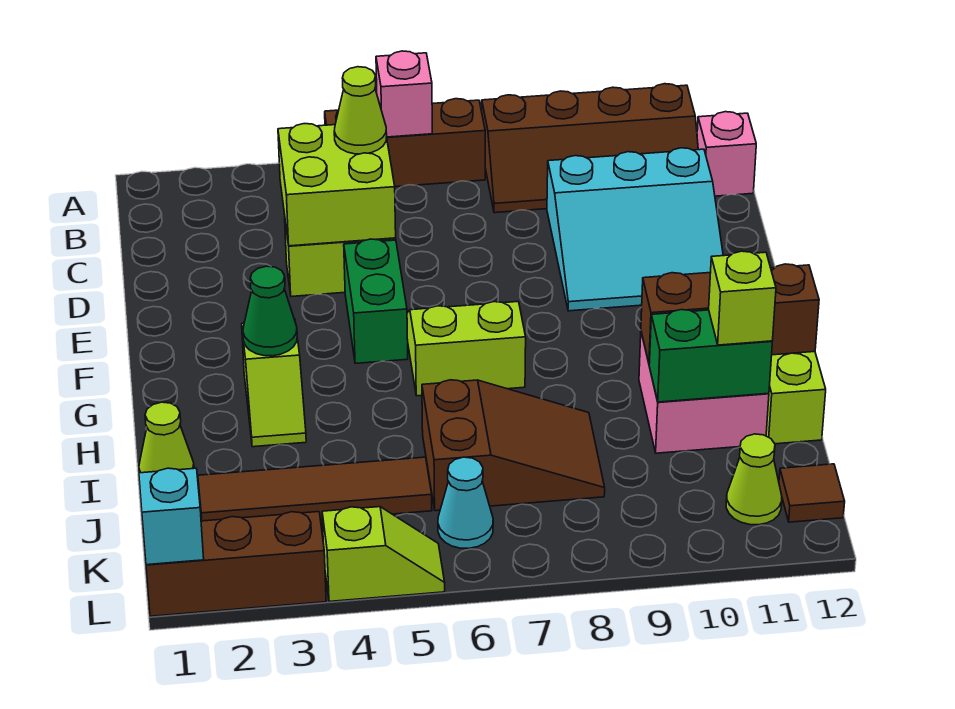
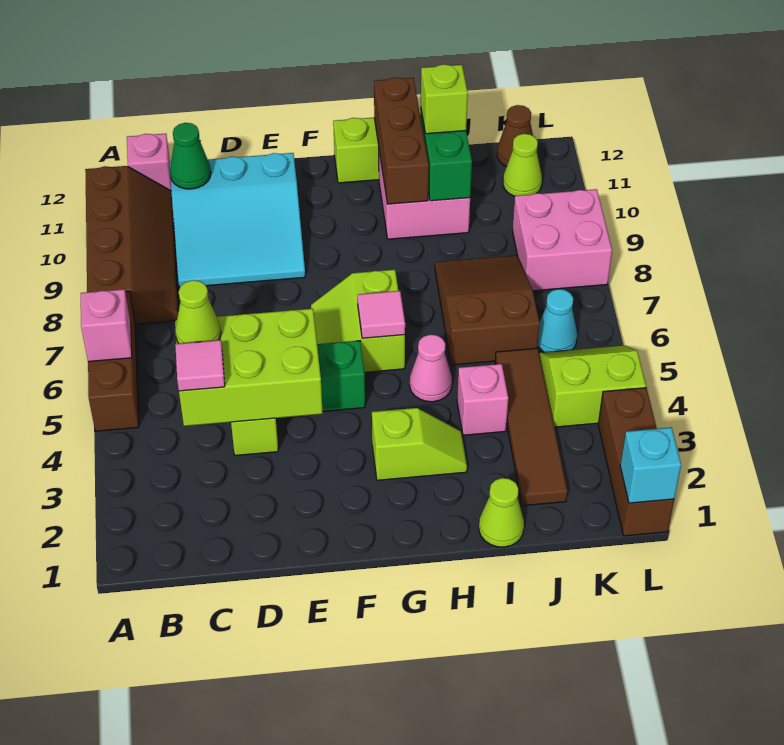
lime 2x2 brick [278,124,396,246] -> lime 2x3 brick [175,309,323,426]
none -> pink 1x1 tile [175,340,225,391]
cyan 3x3 slope [547,148,723,311] -> cyan 3x3 slope turned to [170,153,305,288]
green 1x1 cone [243,266,297,356] -> green 1x1 cone moved to [170,123,211,189]
none -> pink 1x1 tile [358,291,405,338]
none -> pink 1x1 cone [410,335,452,402]
none -> pink 1x1 brick [457,364,508,435]
none -> pink 2x2 brick [512,189,612,291]
brown 1x1 tile [779,464,845,522] -> brown 1x1 cone [497,105,533,167]
lime 1x2 slope [322,507,445,602] -> lime 2x2 slope [539,346,646,427]

